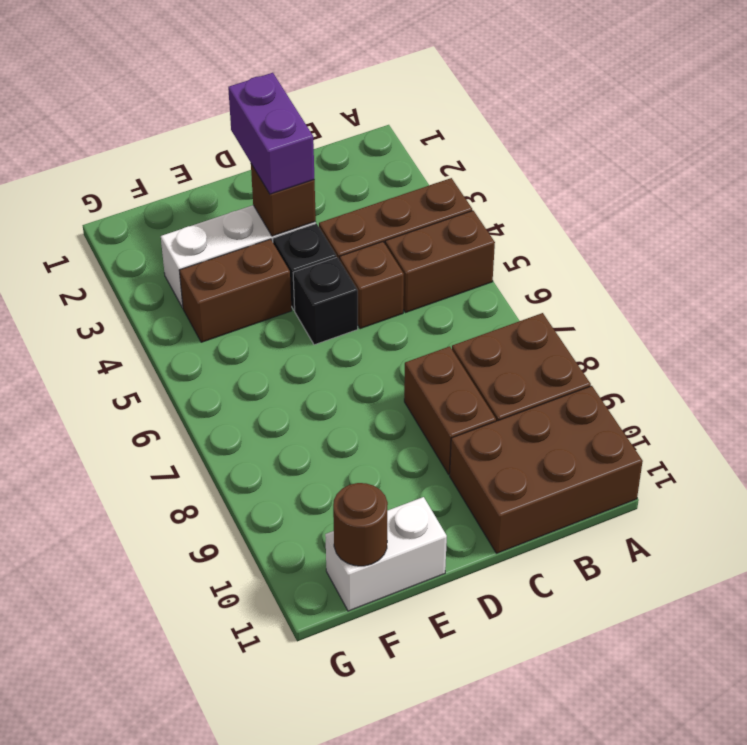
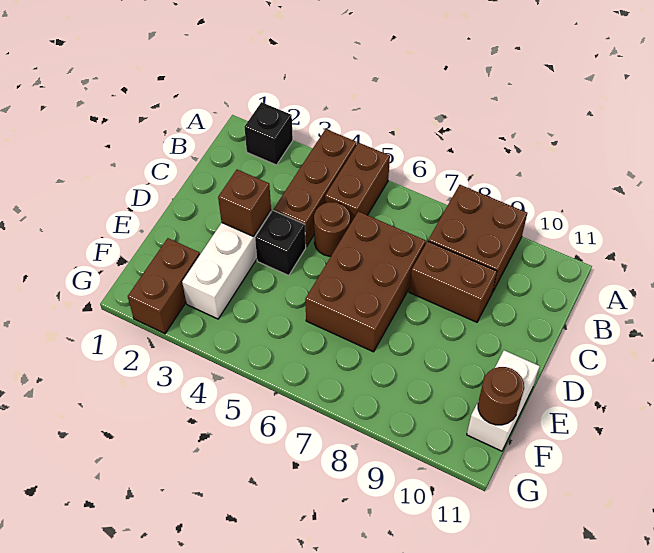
brown 2x3 brick [450,386,643,553] -> brown 2x3 brick moved to [305,211,426,352]
brown 1x1 brick [340,242,404,329] -> brown 1x1 round brick [314,202,350,256]
purple 1x2 brick [228,73,314,194] -> none
black 1x1 brick [293,257,358,345] -> black 1x1 brick moved to [245,102,293,165]
brown 1x2 brick [179,239,292,342] -> brown 1x2 brick moved to [128,238,200,334]

